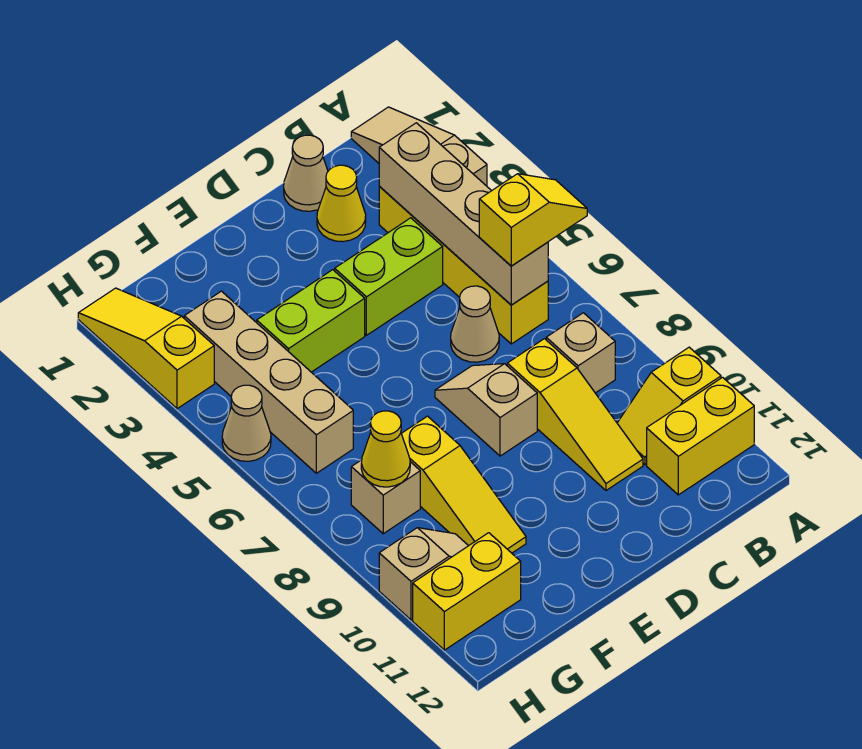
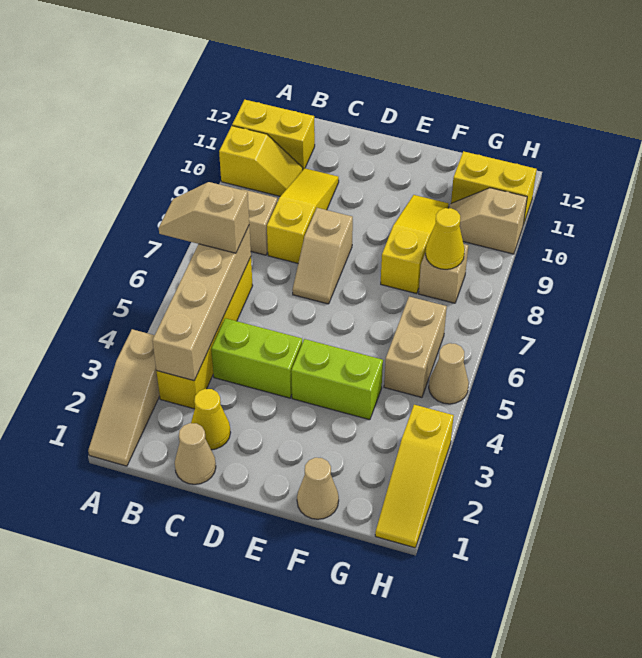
yellow 1x2 slope [479,174,587,266] -> tan 1x2 slope [159,182,249,253]
tan 1x1 cone [451,286,499,362] -> tan 1x1 cone moved to [297,458,339,519]
tan 1x4 brick [184,291,353,473] -> tan 1x2 brick [384,297,447,397]

